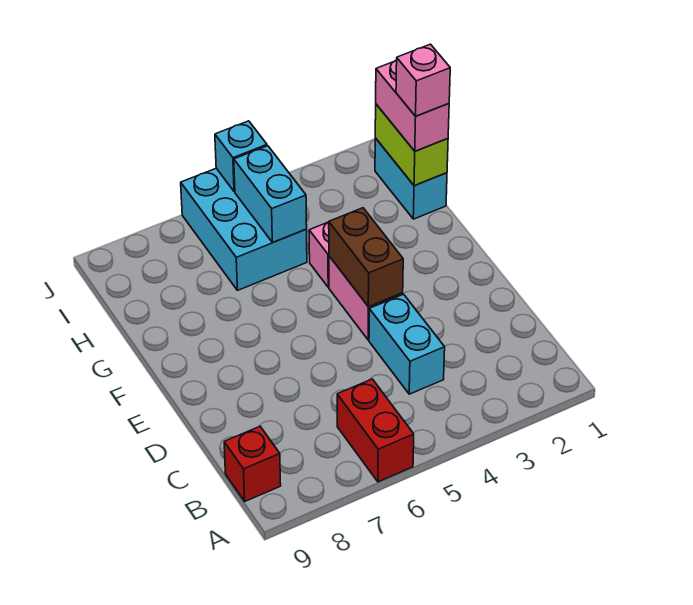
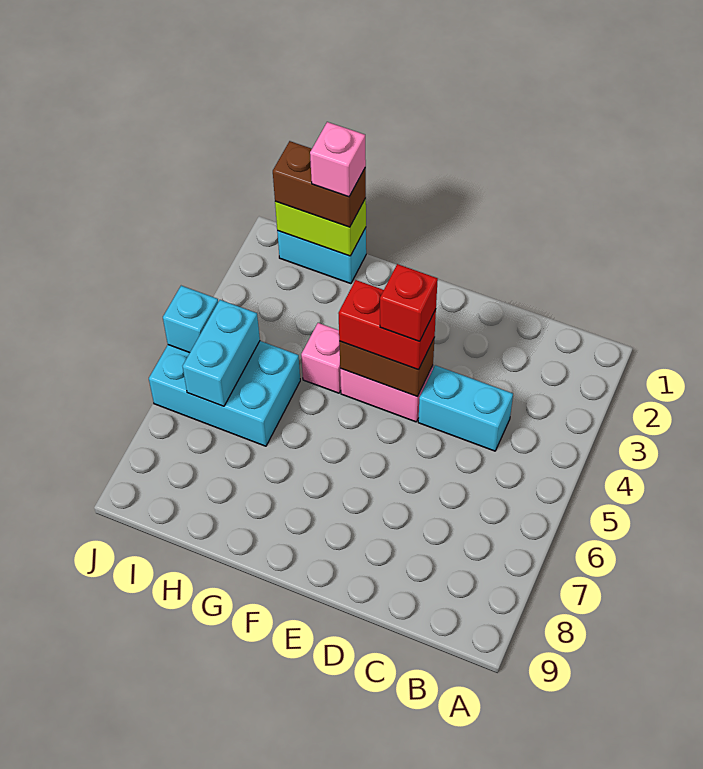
red 1x2 brick [337,379,414,482] -> red 1x2 brick moved to [338,280,436,370]
red 1x1 brick [224,427,281,501] -> red 1x1 brick moved to [380,264,438,341]
pink 1x2 brick [376,60,449,151] -> brown 1x2 brick [273,141,366,227]
cyan 1x2 brick [234,146,307,242] -> cyan 1x2 brick turned to [183,300,260,406]

